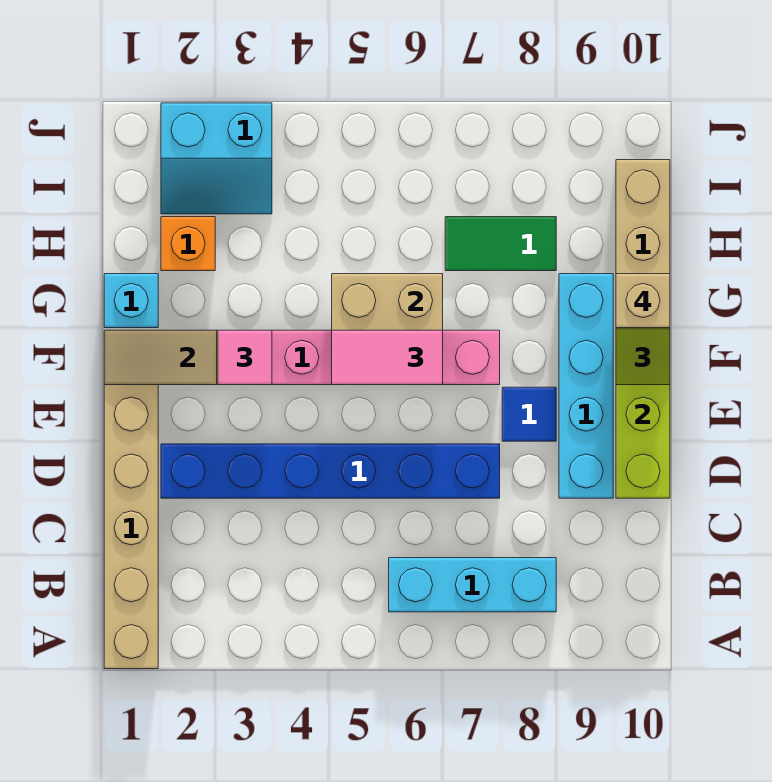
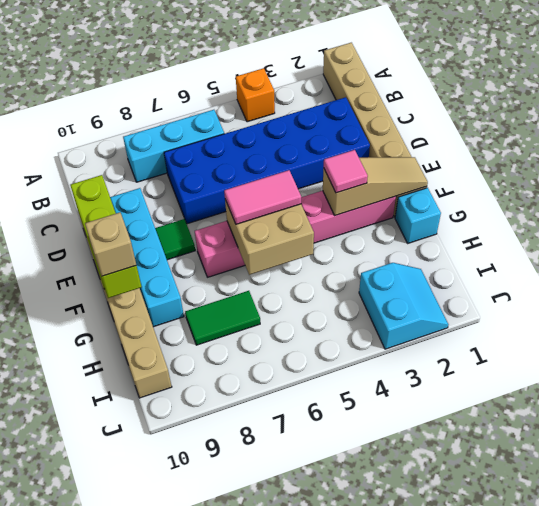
blue 1x6 brick [161,444,500,498] -> blue 2x6 brick [164,97,370,224]
blue 1x1 tile [502,387,556,441] -> green 1x1 tile [155,219,195,260]
orange 1x1 brick [161,217,215,271] -> orange 1x1 brick moved to [236,68,275,122]
cyan 2x2 slope [161,103,272,214] -> cyan 2x2 slope turned to [359,263,449,349]

